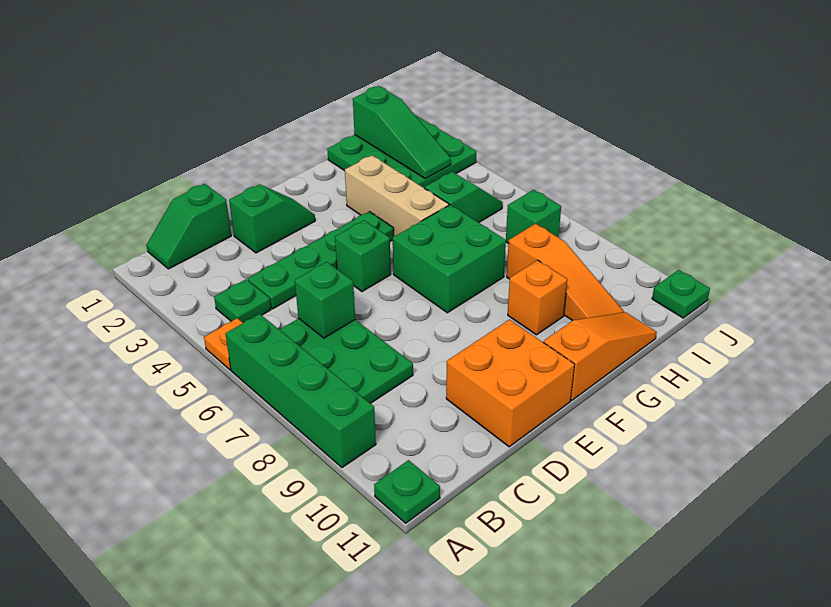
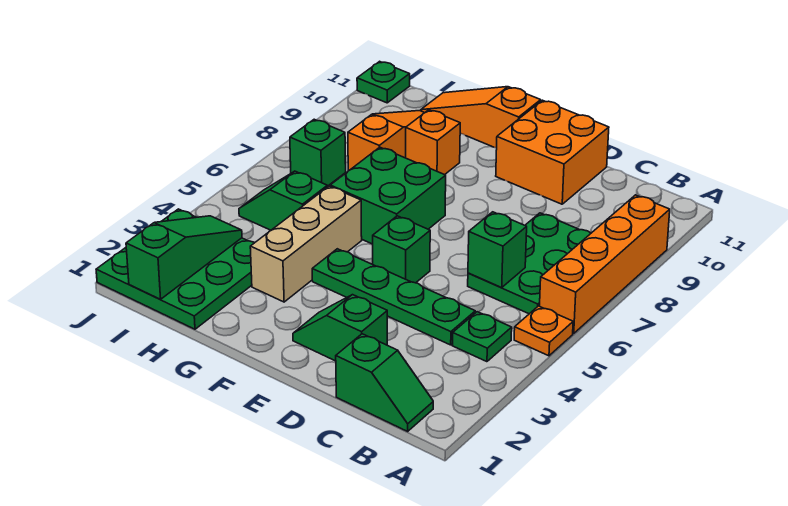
green 1x4 brick [226,314,376,468] -> orange 1x4 brick [540,195,670,333]
green 1x1 plate [374,460,440,523] -> none

